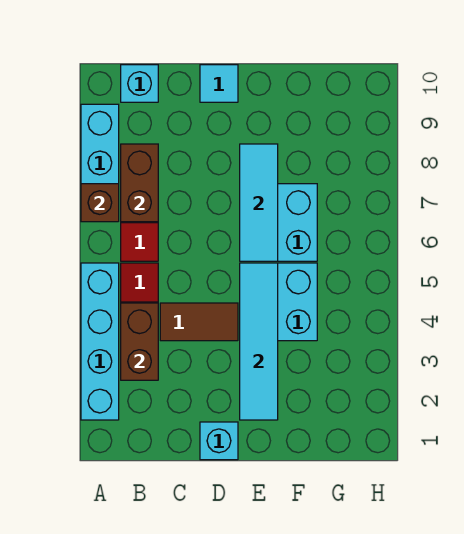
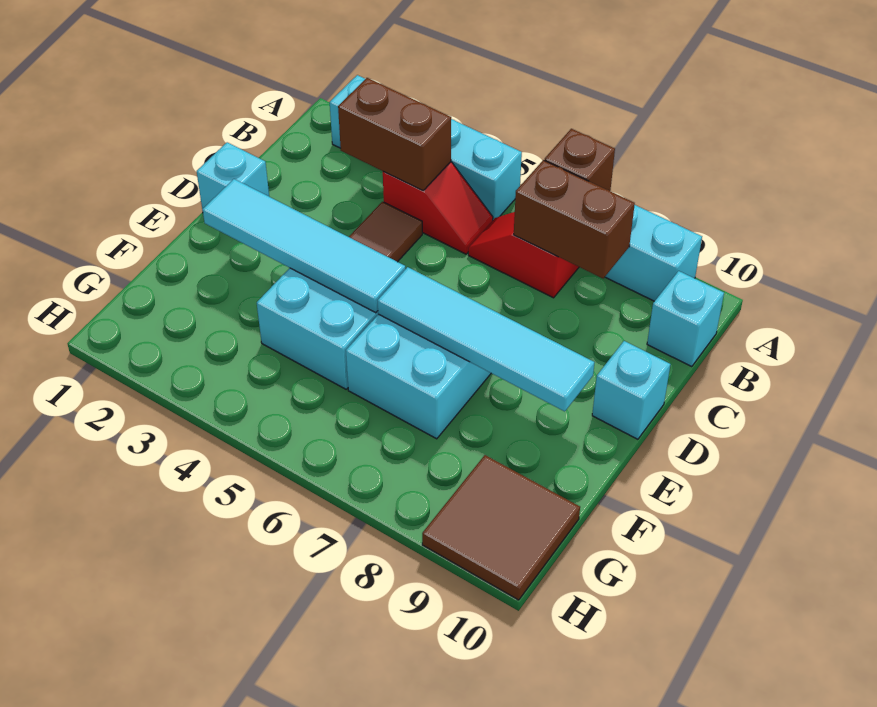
cyan 1x1 tile [200,65,238,102] -> cyan 1x1 brick [592,341,670,439]
cyan 1x3 tile [240,144,278,261] -> cyan 1x4 tile [378,267,595,411]
none -> brown 2x2 tile [422,455,580,600]

